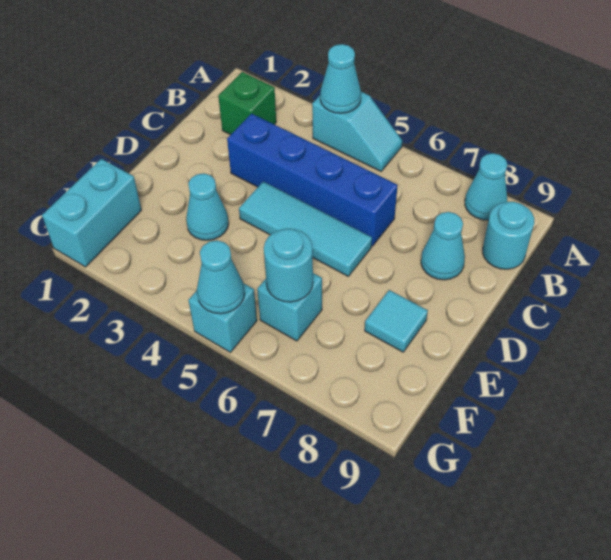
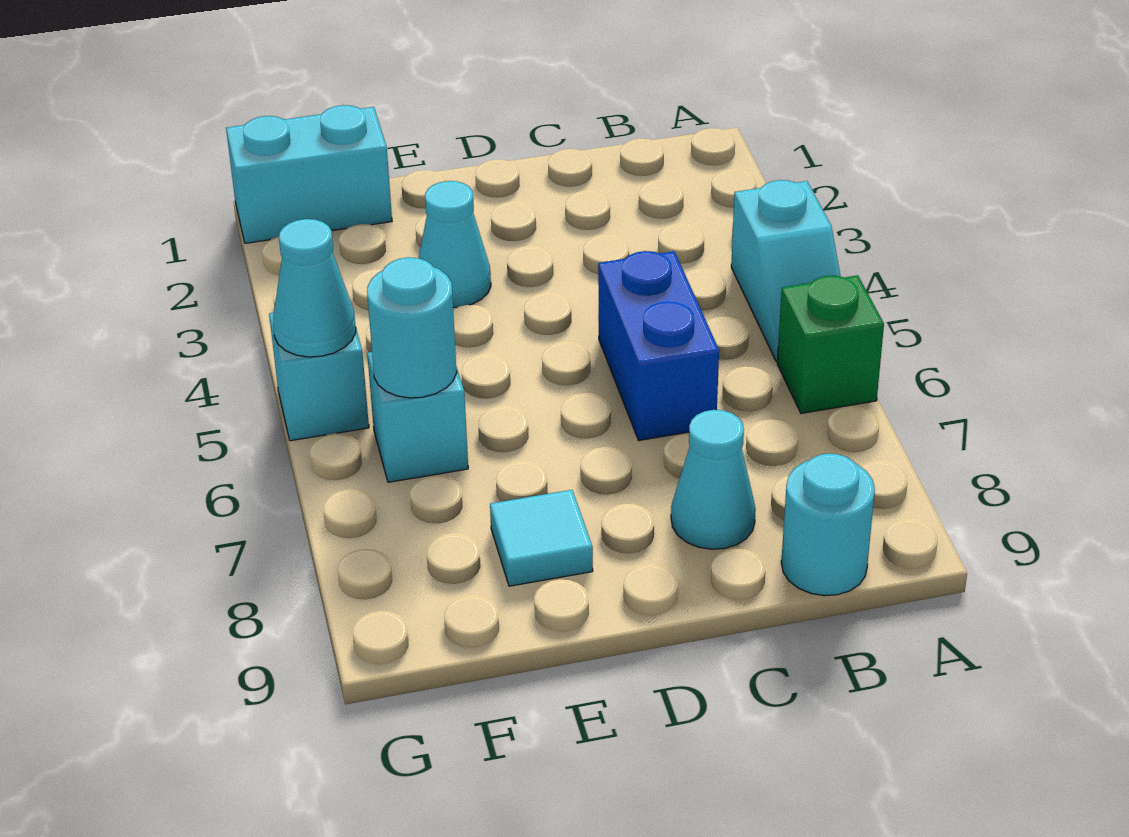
cyan 1x1 cone [320,44,361,113] -> none
cyan 1x1 cone [465,153,507,220] -> none
green 1x1 brick [218,72,276,135] -> green 1x1 brick moved to [777,275,884,413]
blue 1x4 brick [227,113,398,246] -> blue 1x2 brick [598,251,719,440]
cyan 1x3 tile [239,182,372,276] -> none

